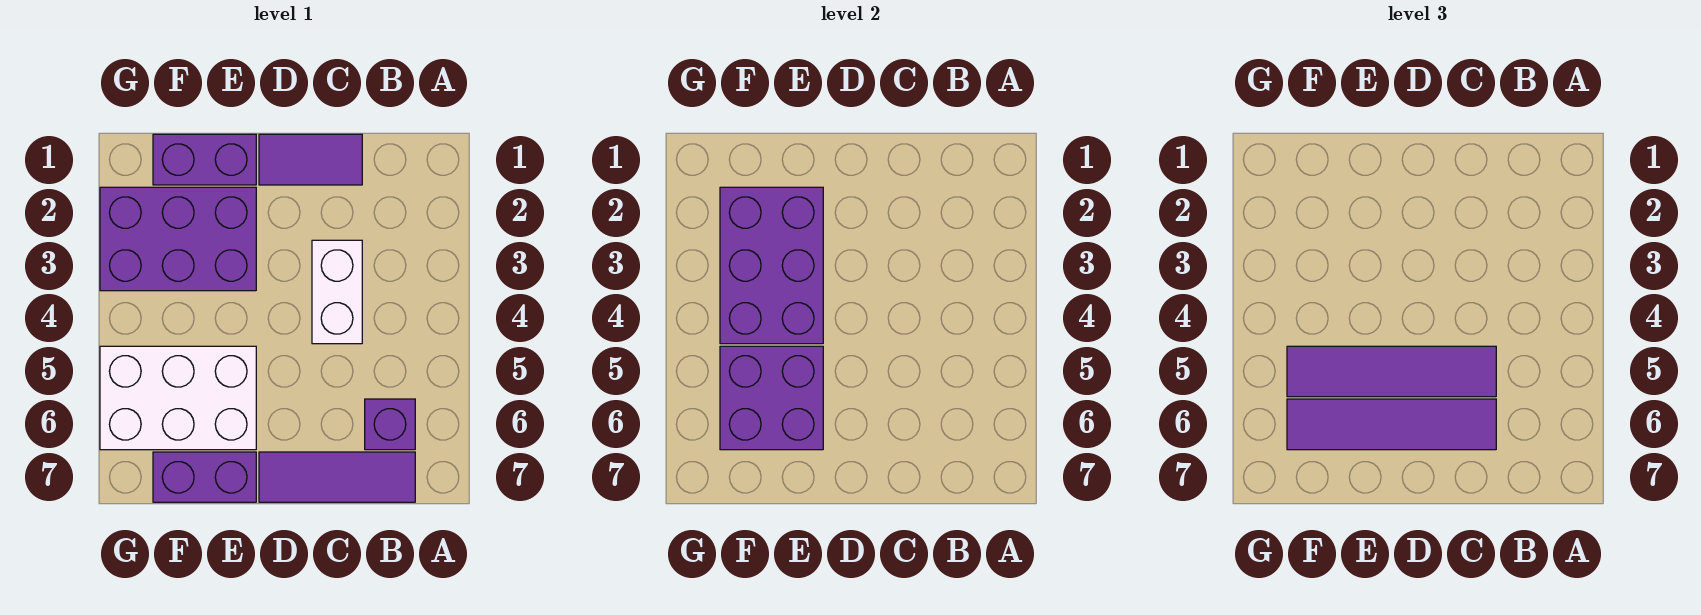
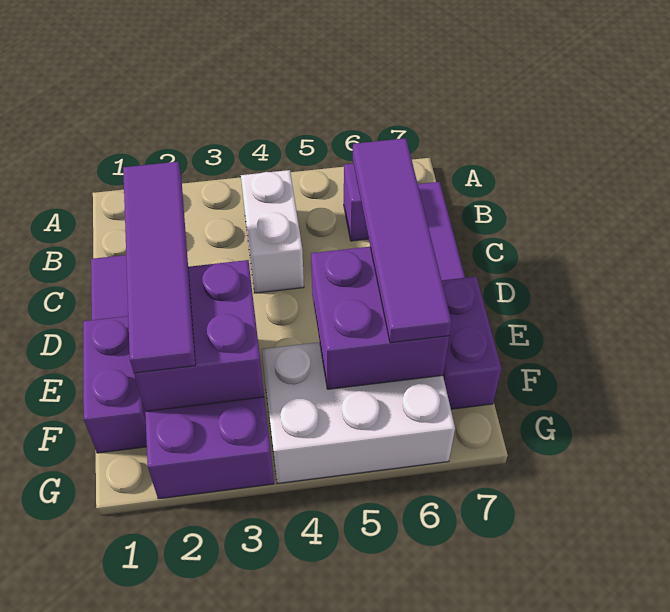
white 1x2 brick [312,240,362,344] -> white 1x2 brick turned to [241,170,304,293]
purple 1x4 tile [1287,346,1496,397] -> purple 1x4 tile moved to [123,162,196,373]
purple 2x3 brick [720,187,823,344] -> purple 2x2 brick [134,260,264,411]
white 2x3 brick [100,346,256,450] -> white 2x3 brick turned to [262,342,455,484]

